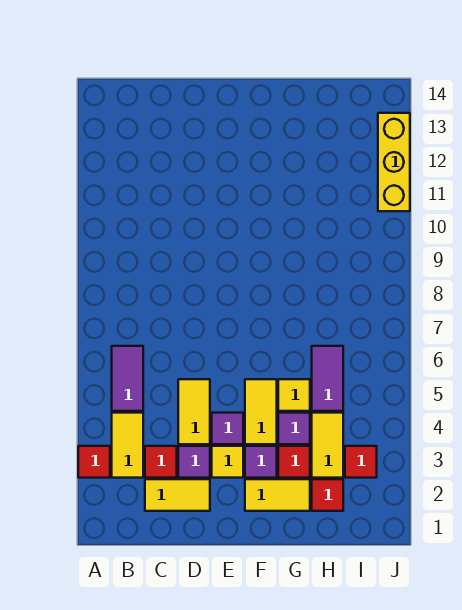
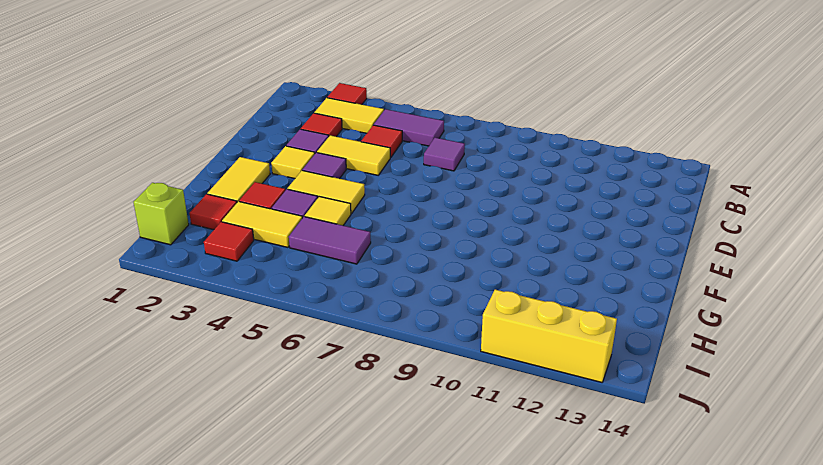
yellow 1x2 tile [145,479,210,511] -> none
none -> red 1x1 tile [361,125,402,158]
purple 1x1 tile [245,446,277,478] -> purple 1x1 tile moved to [424,138,465,171]
none -> lime 1x1 brick [134,183,189,245]

